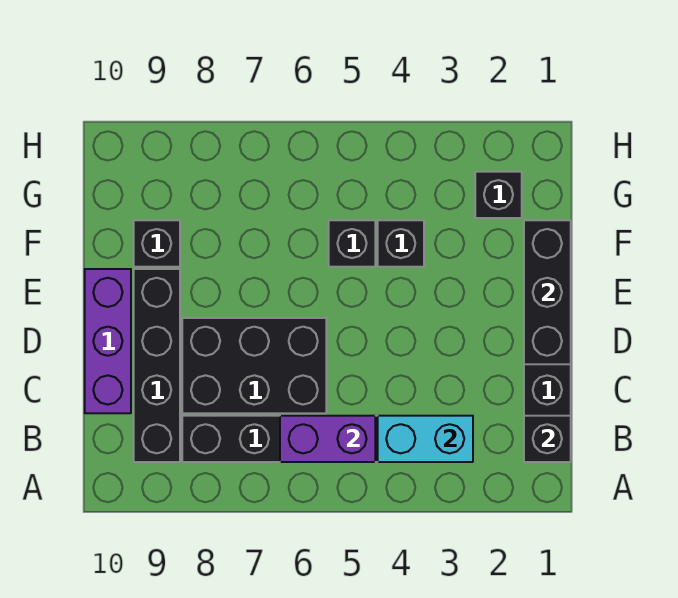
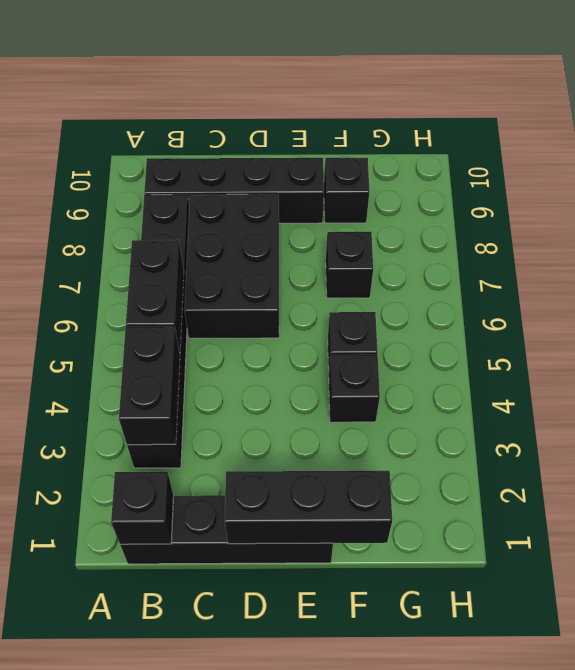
cyan 1x2 brick [378,416,473,462] -> black 1x2 brick [119,327,180,445]
purple 1x2 brick [280,416,375,462] -> black 1x2 brick [126,240,184,352]
purple 1x3 brick [85,269,131,413] -> none
black 1x1 brick [475,172,522,218] -> black 1x1 brick moved to [326,232,373,298]

